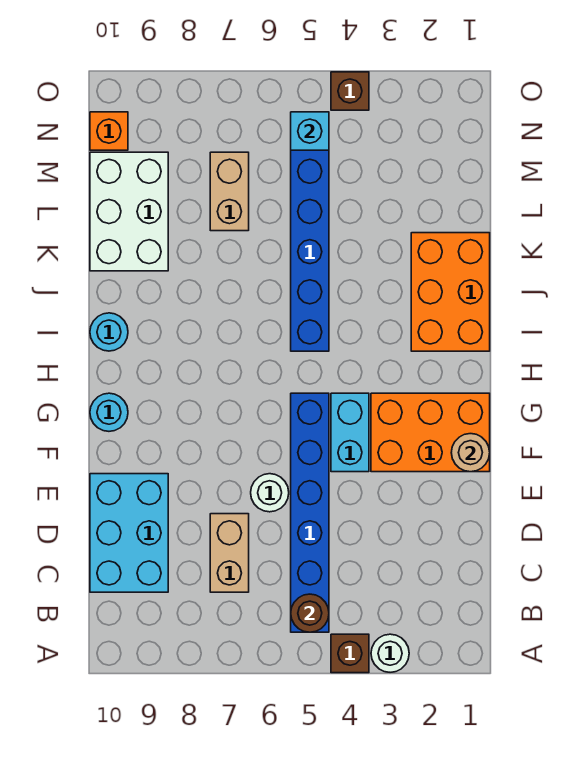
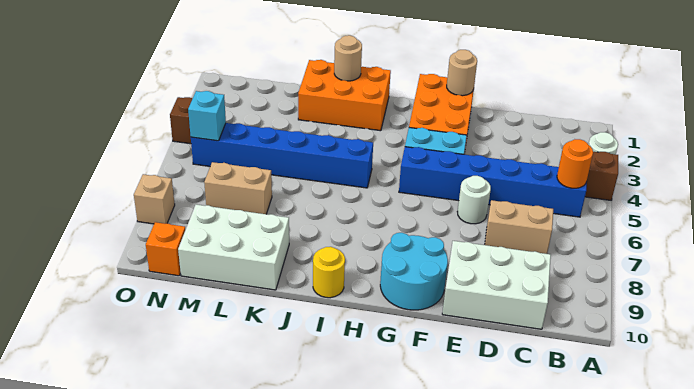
brown 1x1 round brick [291,594,329,632] -> orange 1x1 round brick [557,139,593,188]
cyan 2x3 brick [90,474,168,592] -> white 2x3 brick [442,241,551,329]
cyan 1x1 round brick [90,393,128,431] -> cyan 2x2 round brick [380,233,448,310]
cyan 1x1 round brick [90,313,128,351] -> yellow 1x1 round brick [313,247,345,298]
none -> tan 1x1 round brick [334,35,362,81]
none -> tan 1x1 brick [134,174,175,224]

